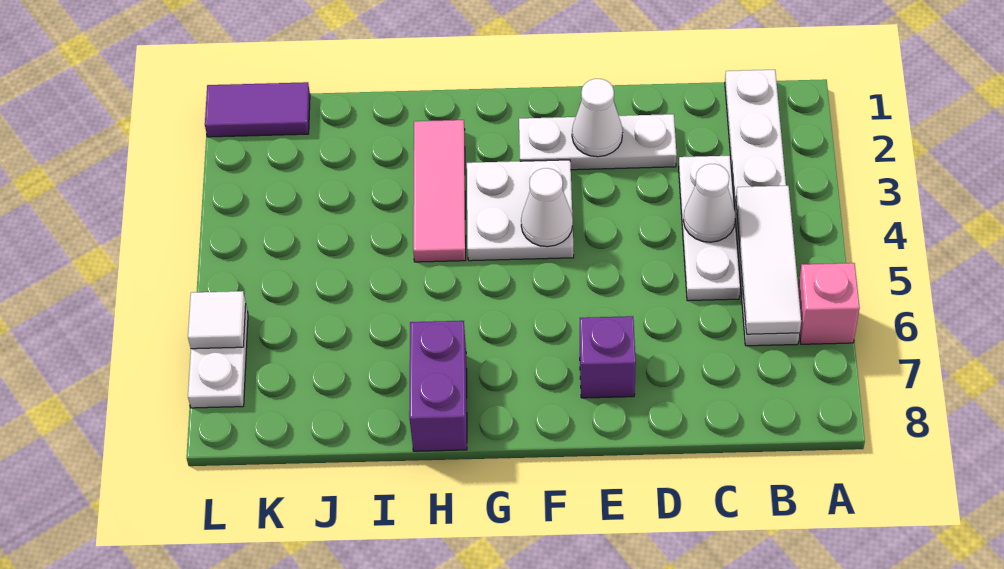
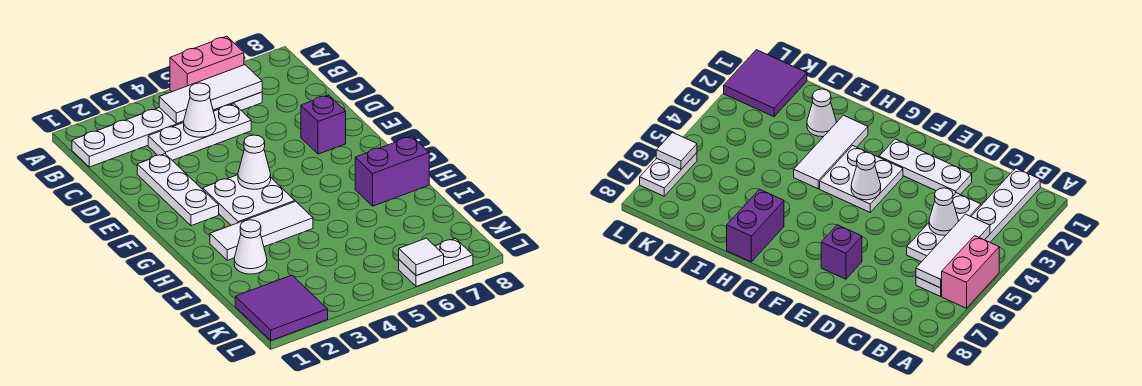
pink 1x1 brick [798,263,860,344] -> pink 1x2 brick [170,36,244,92]
white 1x1 cone [572,79,623,157] -> white 1x1 cone moved to [234,220,267,274]
pink 1x3 tile [413,120,466,262] -> white 1x3 tile [210,201,313,260]
purple 1x2 tile [205,82,310,137] -> purple 2x2 tile [235,275,328,341]

